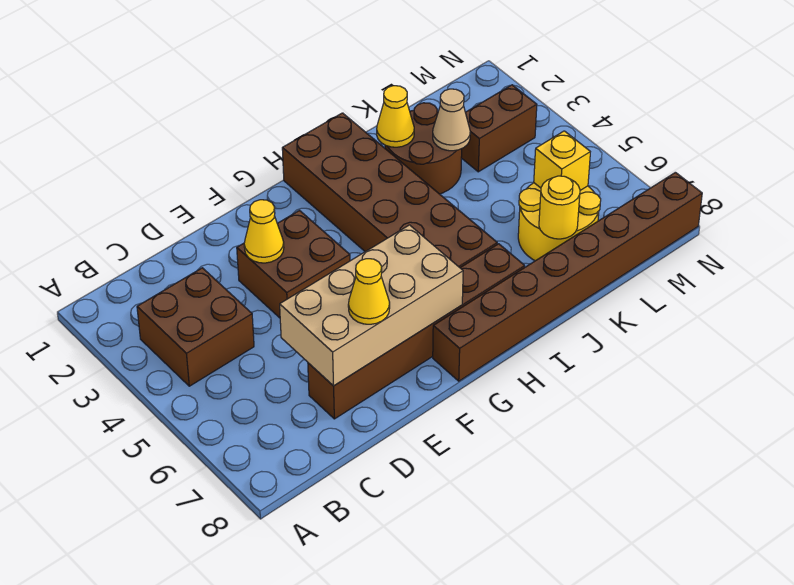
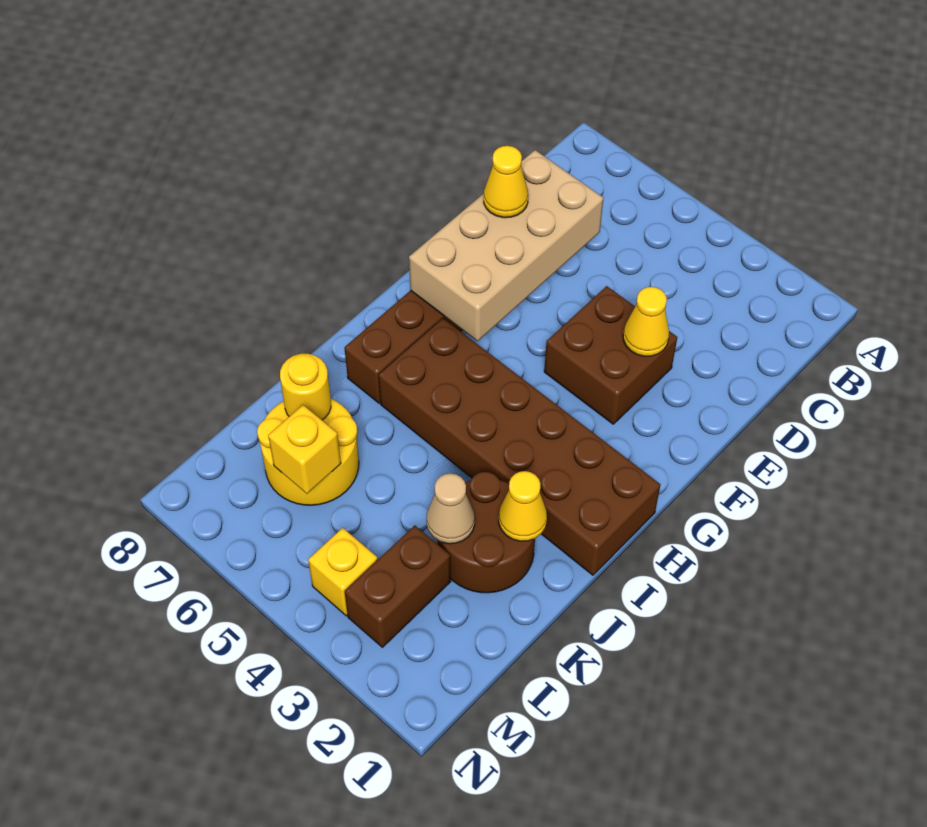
brown 2x2 brick [137,268,254,386] -> none
brown 1x8 brick [433,172,702,381] -> none
none -> yellow 1x1 brick [308,528,378,616]

